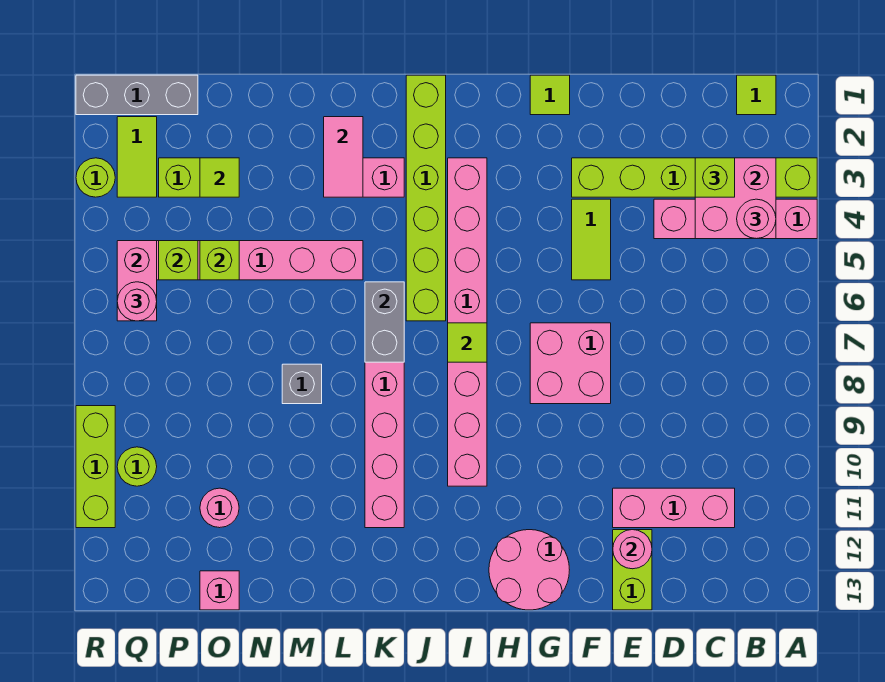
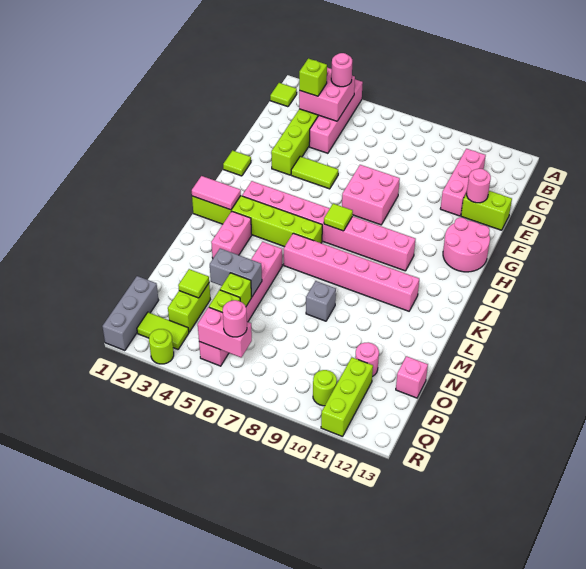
grey 1x2 brick [365,282,404,362] -> grey 1x2 brick moved to [210,248,262,297]
pink 1x2 tile [324,117,363,197] -> pink 1x2 tile moved to [192,176,241,210]
lime 1x3 brick [76,406,115,528] -> lime 1x3 brick turned to [321,357,373,437]

